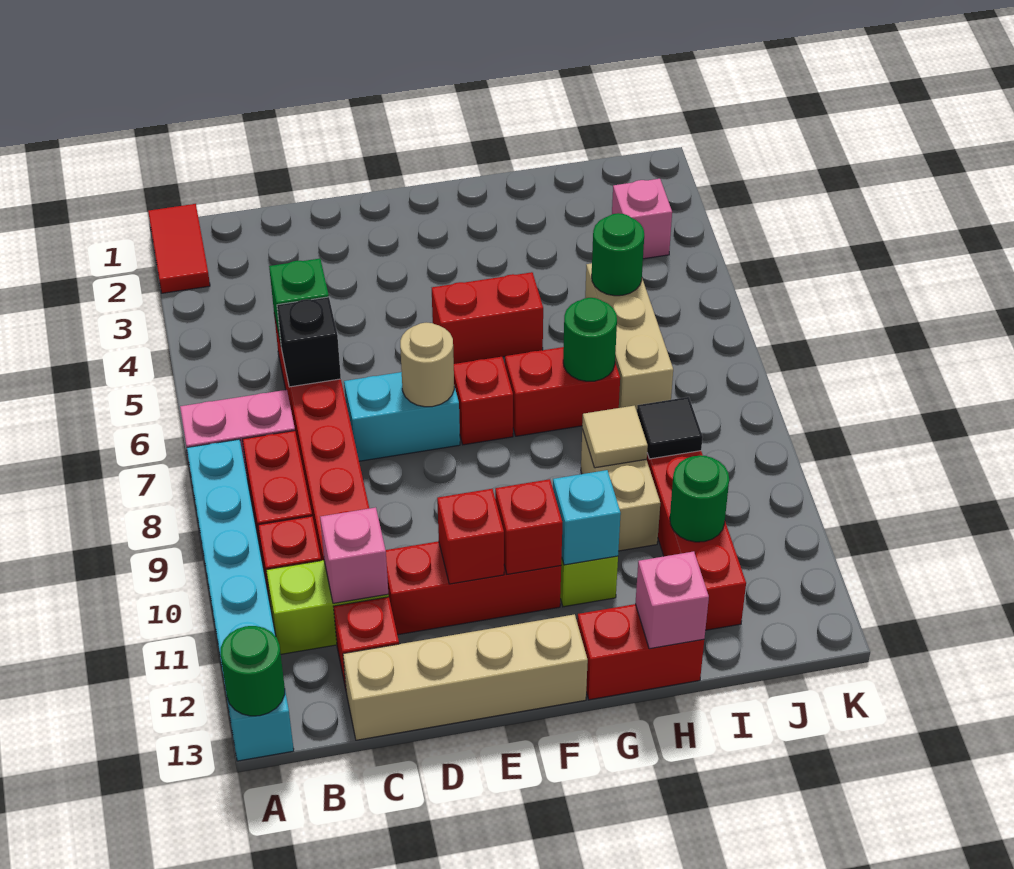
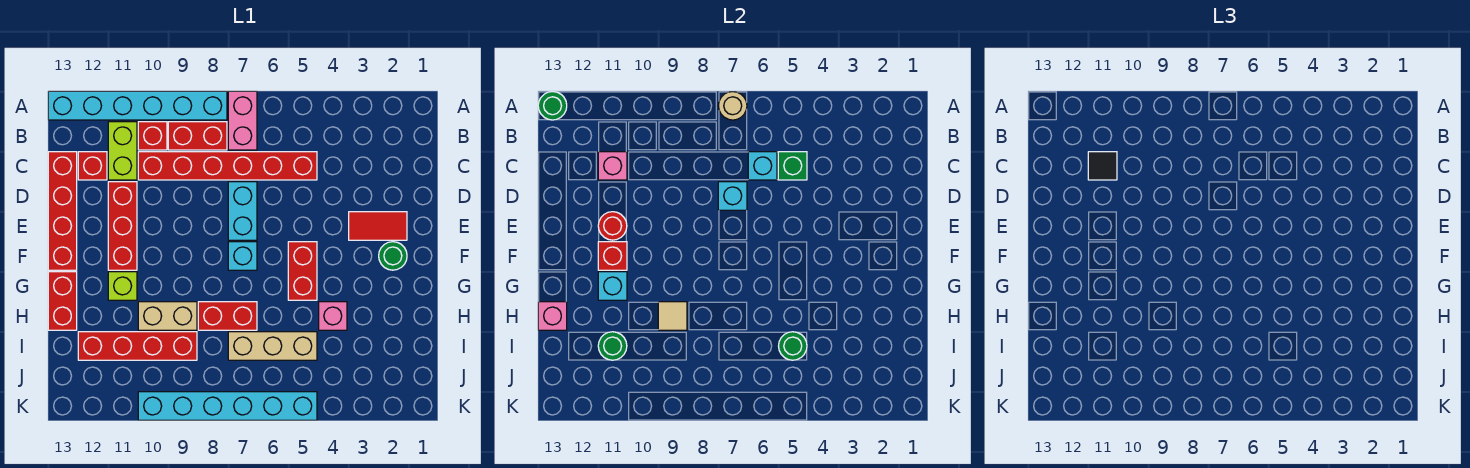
red 1x2 tile [148,204,210,293] -> red 1x2 tile moved to [349,212,407,240]
black 1x1 brick [277,297,341,387] -> cyan 1x1 brick [748,152,777,180]
tan 1x4 brick [343,614,588,740] -> red 1x4 brick [48,152,77,270]
none -> cyan 1x1 brick [718,182,747,210]
tan 1x1 round brick [400,323,454,407] -> tan 1x1 round brick moved to [718,92,747,120]
red 1x1 brick [437,489,504,584] -> red 1x1 round brick [598,212,627,240]
red 1x1 brick [454,357,513,445] -> cyan 1x1 brick [228,242,257,270]
red 1x2 brick [505,347,620,436] -> red 1x2 brick turned to [198,302,257,330]
green 1x1 round brick [563,298,617,381] -> green 1x1 round brick moved to [379,242,407,270]
black 1x1 tile [637,397,703,459] -> black 1x1 tile moved to [1088,152,1117,180]
pink 1x1 brick [612,179,672,259] -> pink 1x1 brick moved to [319,302,347,330]
none -> cyan 1x6 brick [138,392,317,420]

